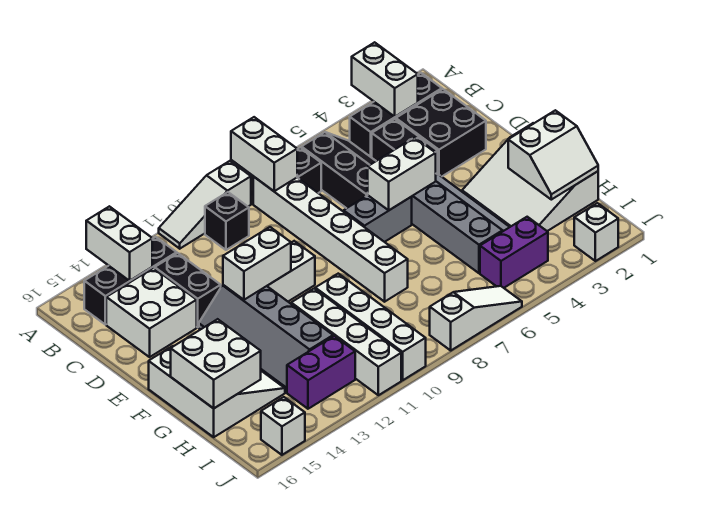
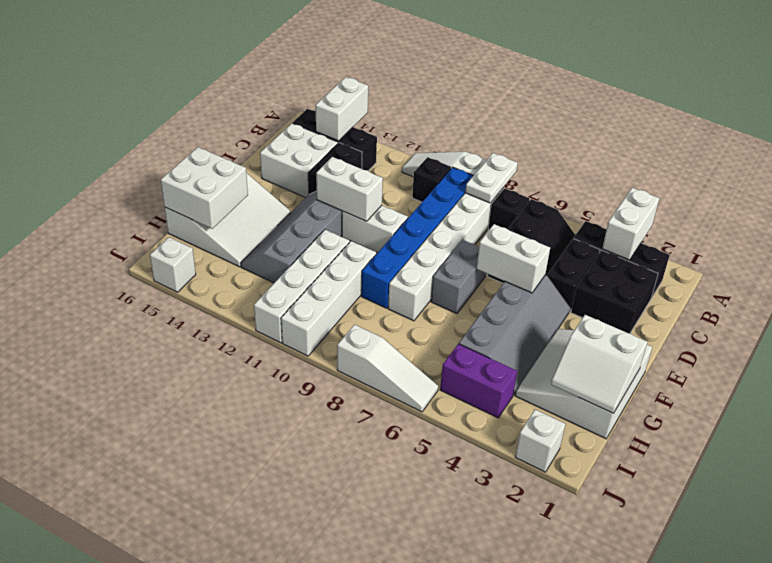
white 1x2 brick [231,117,297,191] -> white 1x2 plate [465,153,518,203]
none -> blue 1x6 brick [361,168,473,308]
grey 1x2 brick [344,195,412,242] -> grey 1x2 brick turned to [431,240,486,314]
purple 1x2 brick [287,336,355,409] -> none

